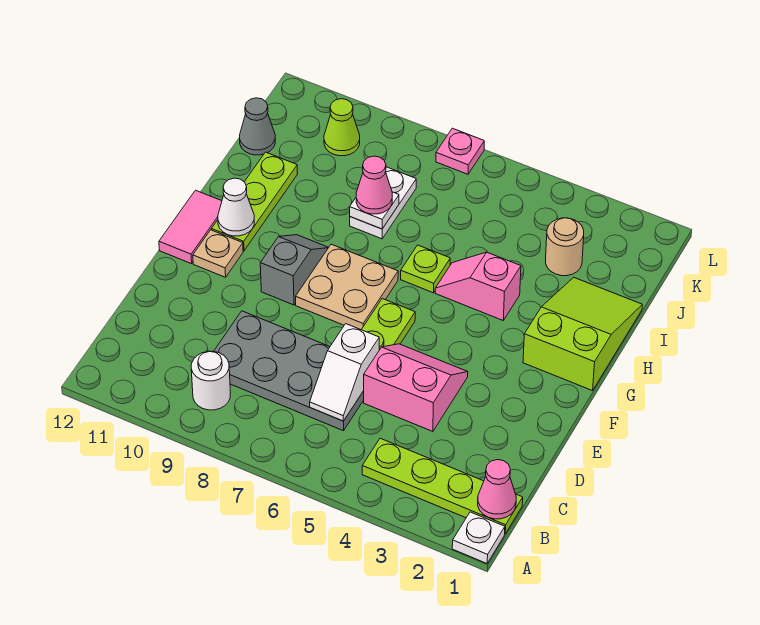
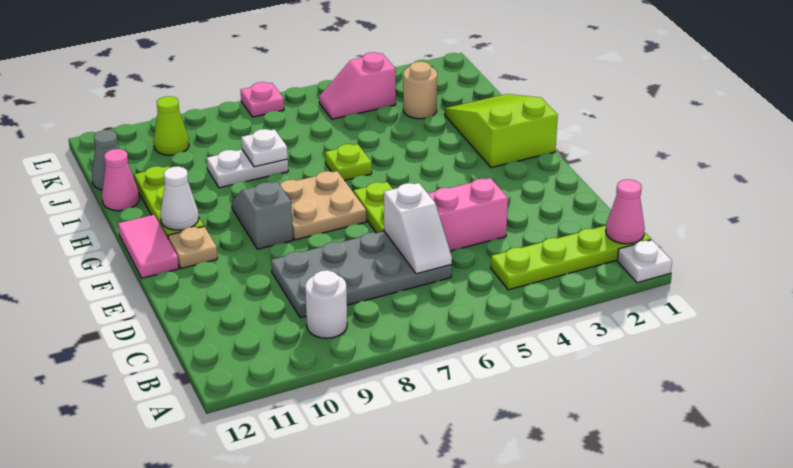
pink 1x2 slope [435,252,521,320] -> pink 1x2 slope moved to [319,52,396,119]
white 1x2 plate [350,167,416,239] -> white 1x2 plate turned to [207,150,288,188]
pink 1x1 cone [356,156,392,214] -> pink 1x1 cone moved to [102,149,139,211]

